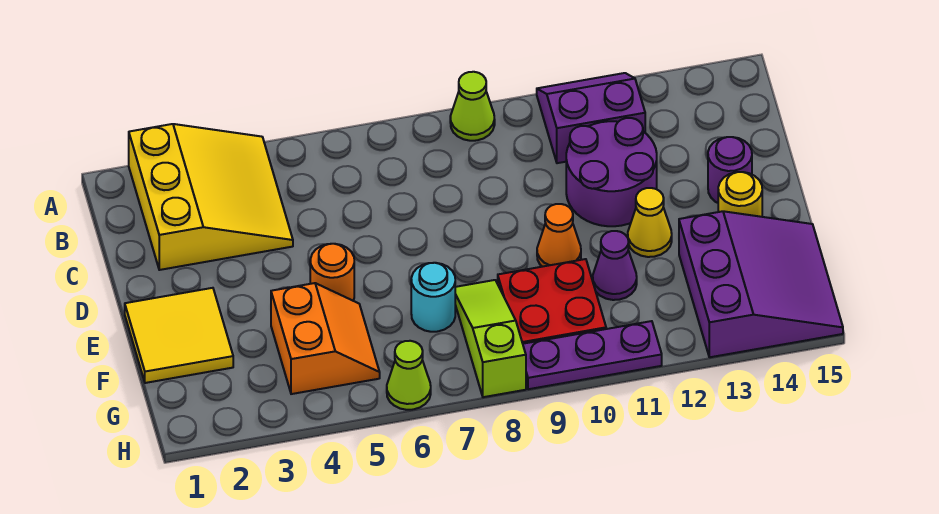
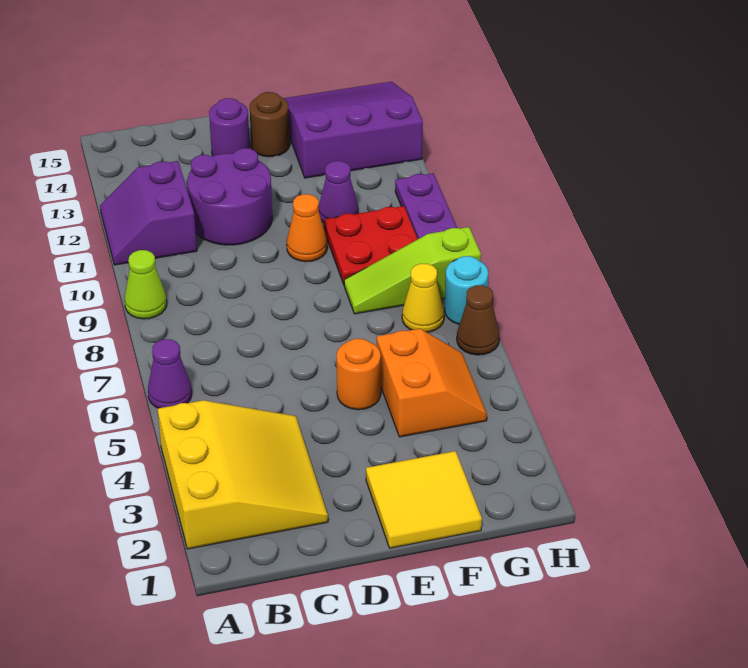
yellow 3x3 slope [129,124,293,270] -> yellow 3x3 slope turned to [158,400,328,549]
none -> purple 1x1 cone [148,339,192,408]
yellow 1x1 cone [628,188,672,257] -> yellow 1x1 cone moved to [402,264,444,332]
yellow 1x1 round brick [718,172,762,217] -> brown 1x1 round brick [250,92,290,157]
orange 2x2 slope [271,283,380,394] -> orange 2x2 slope turned to [377,329,487,437]
cyan 1x1 round brick [411,263,455,332] -> cyan 1x1 round brick moved to [445,256,488,324]
lime 1x1 cone [387,341,431,410] -> brown 1x1 cone [457,285,499,355]

